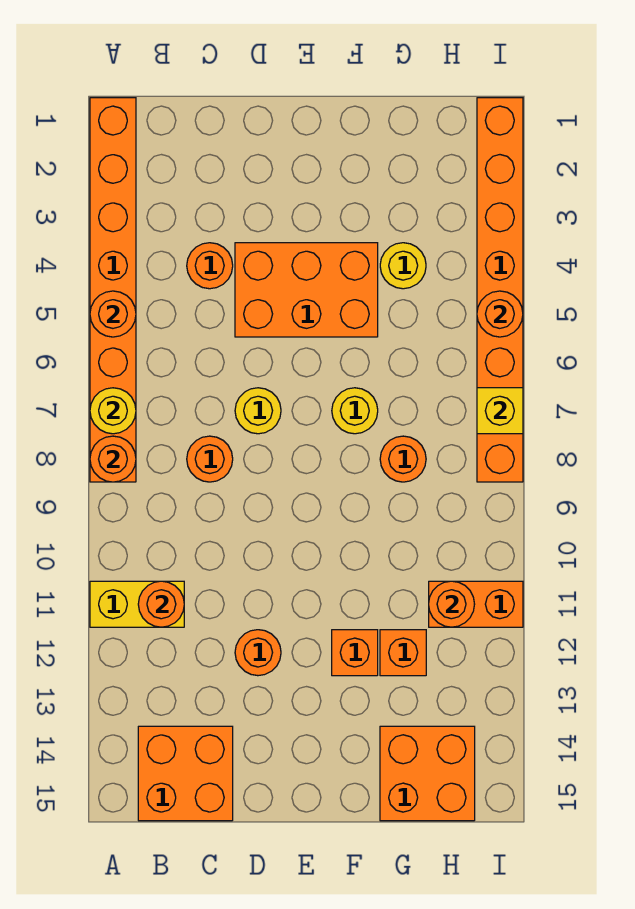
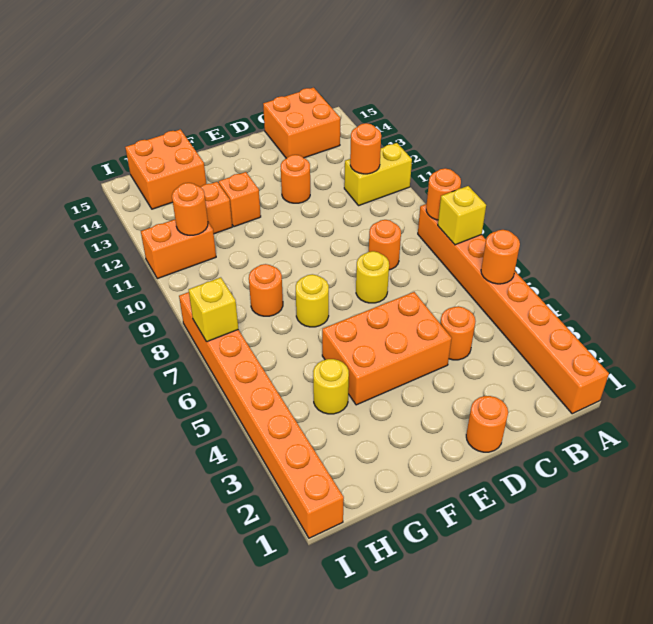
yellow 1x1 round brick [90,388,136,434] -> yellow 1x1 brick [438,186,486,245]
orange 1x1 round brick [477,291,523,337] -> orange 1x1 round brick moved to [466,396,508,452]

